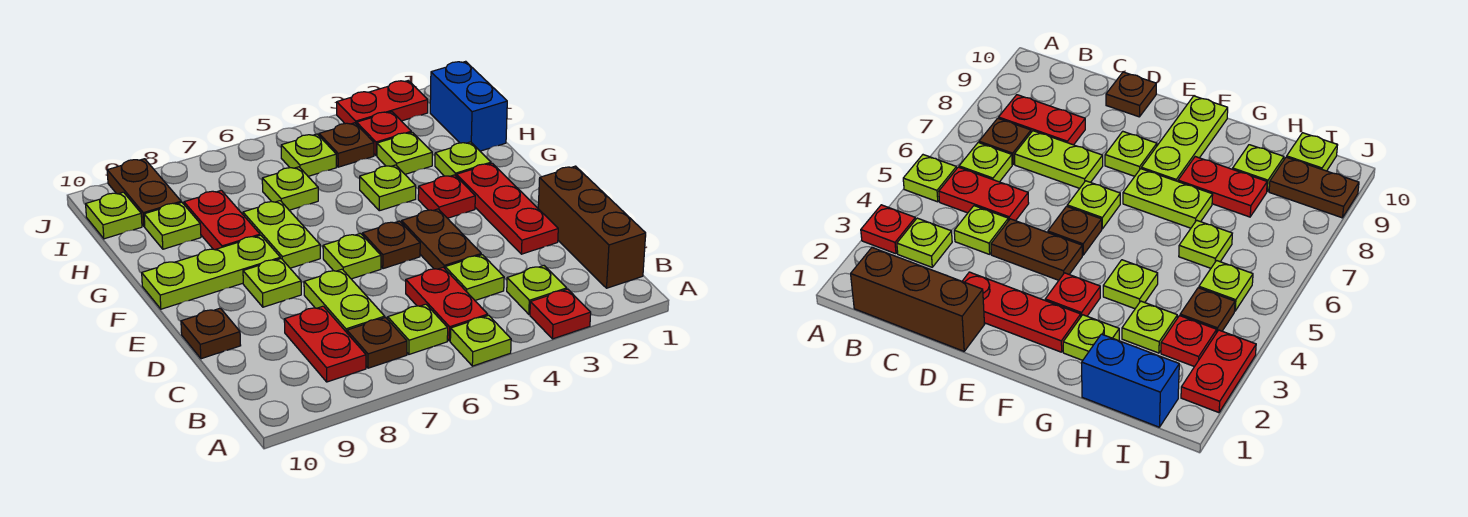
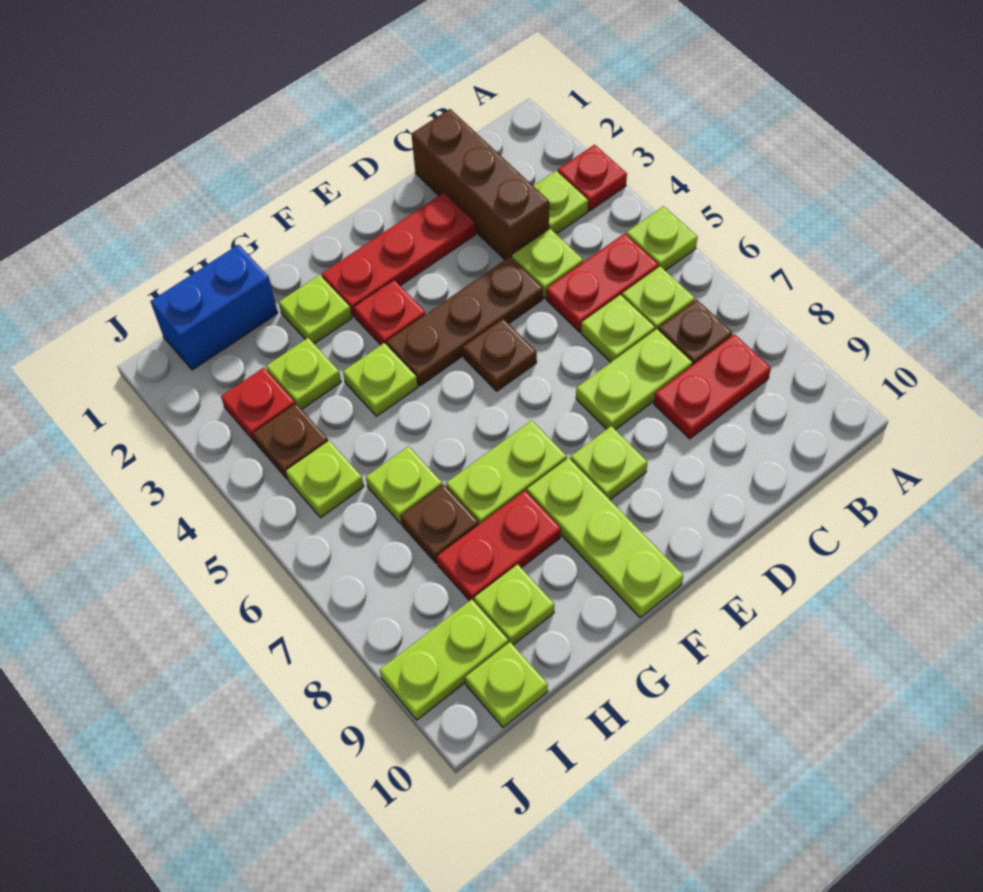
brown 1x3 brick [538,166,646,288] -> brown 1x3 brick turned to [411,109,549,260]
brown 1x2 plate [402,209,481,269] -> brown 1x3 plate [387,257,543,386]
brown 1x1 plate [181,308,241,359] -> brown 1x1 plate moved to [401,485,479,563]
lime 1x1 plate [323,234,381,279] -> lime 1x1 plate moved to [581,295,655,362]
brown 1x2 plate [107,159,181,227] -> lime 1x2 plate [380,599,508,720]
red 1x2 plate [337,81,428,124] -> none

